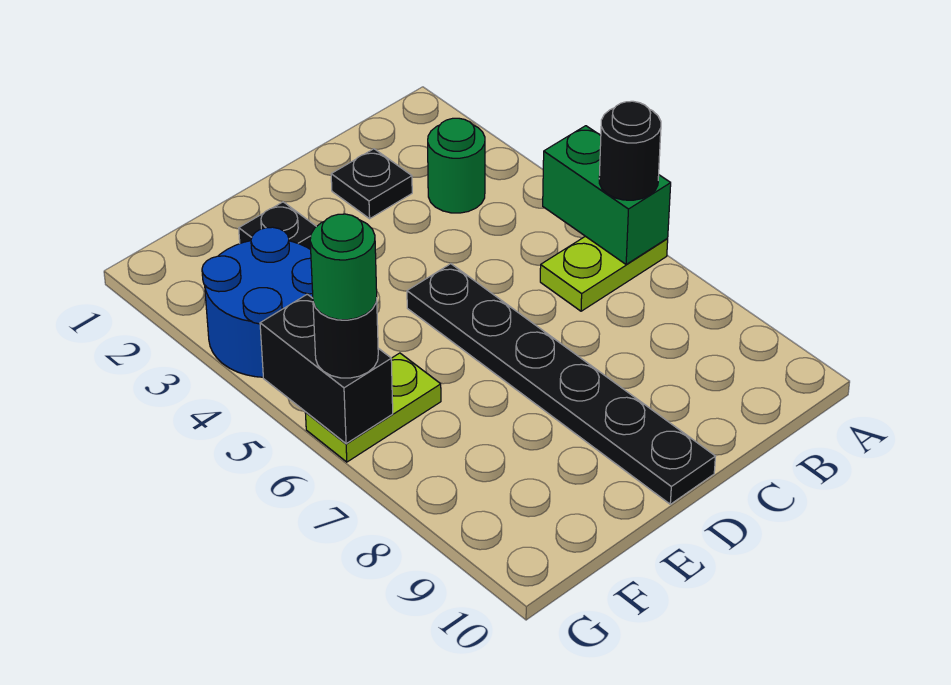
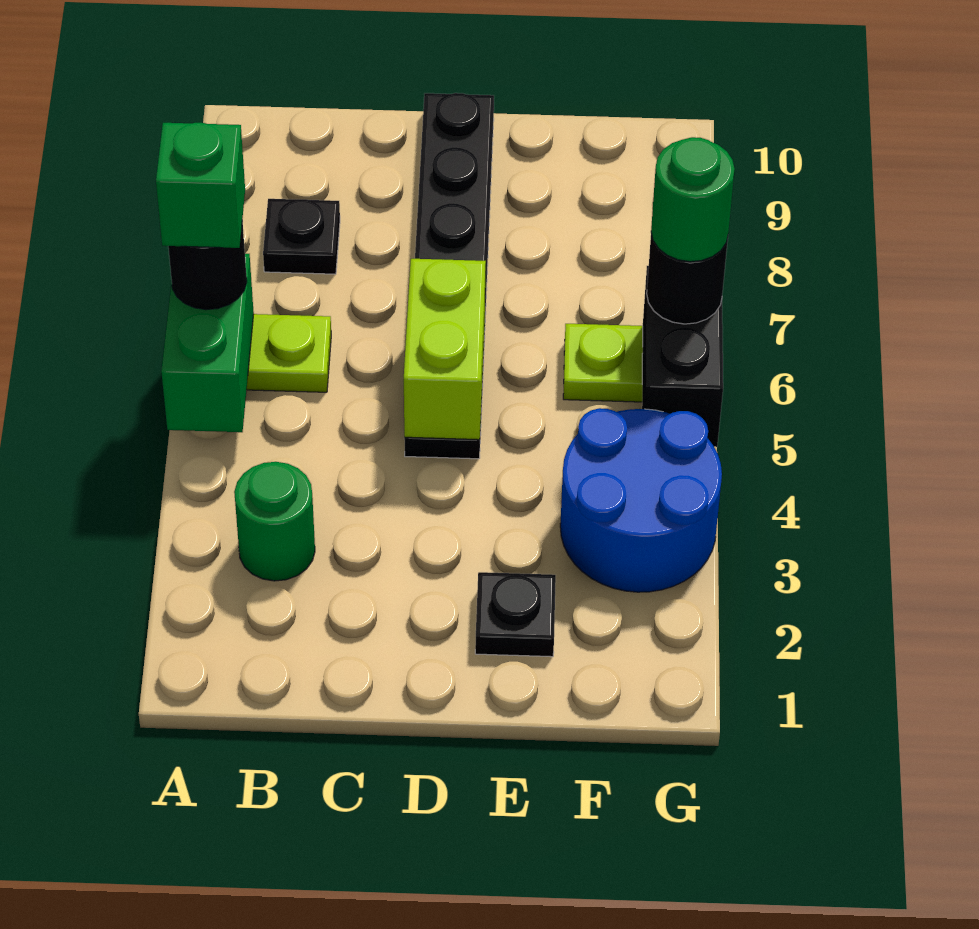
none -> green 1x1 brick [156,123,245,248]
black 1x1 plate [331,149,412,219] -> black 1x1 plate moved to [263,199,340,274]
none -> lime 1x2 brick [404,259,486,440]

